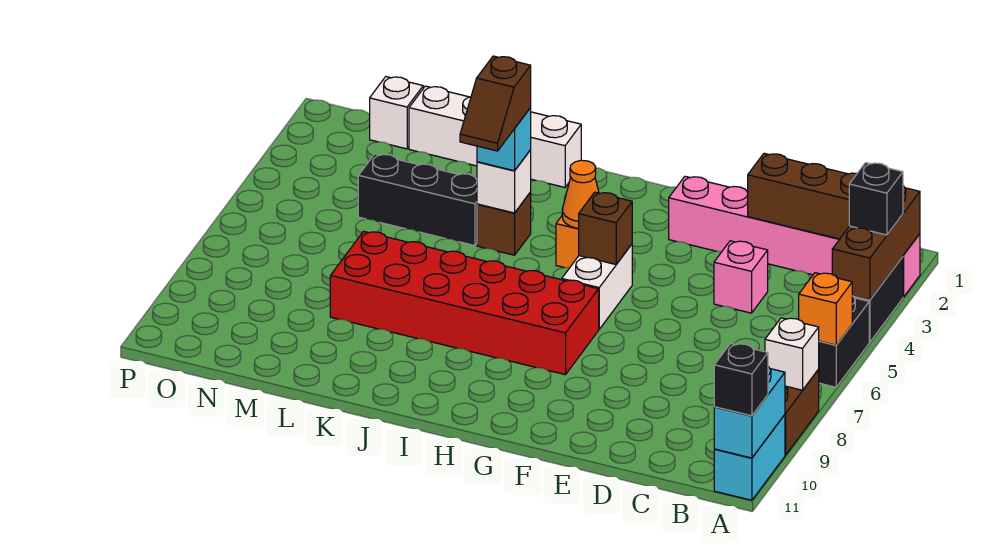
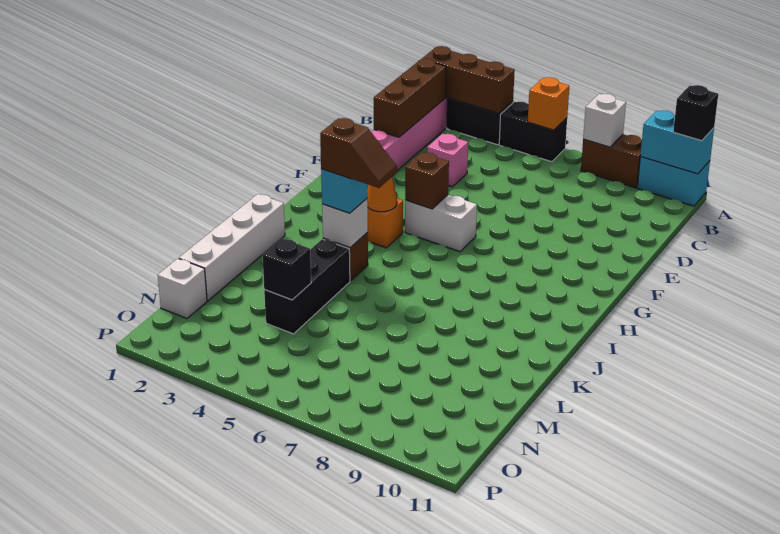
black 1x1 brick [849,163,903,235] -> black 1x1 brick moved to [263,239,311,300]
red 2x6 brick [330,231,599,375] -> none

